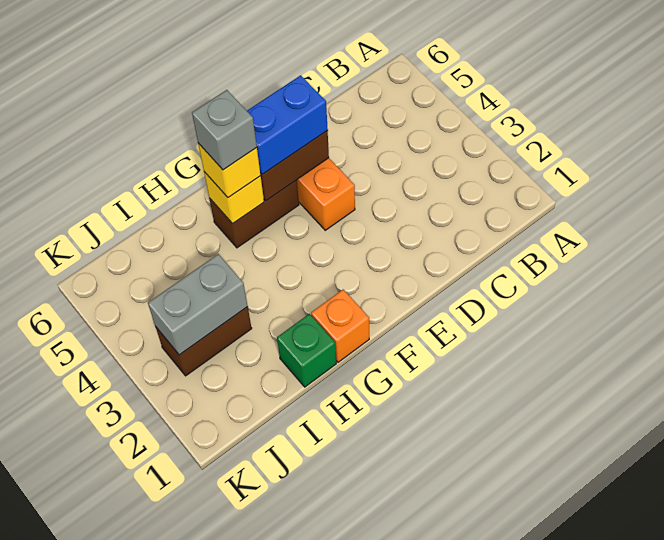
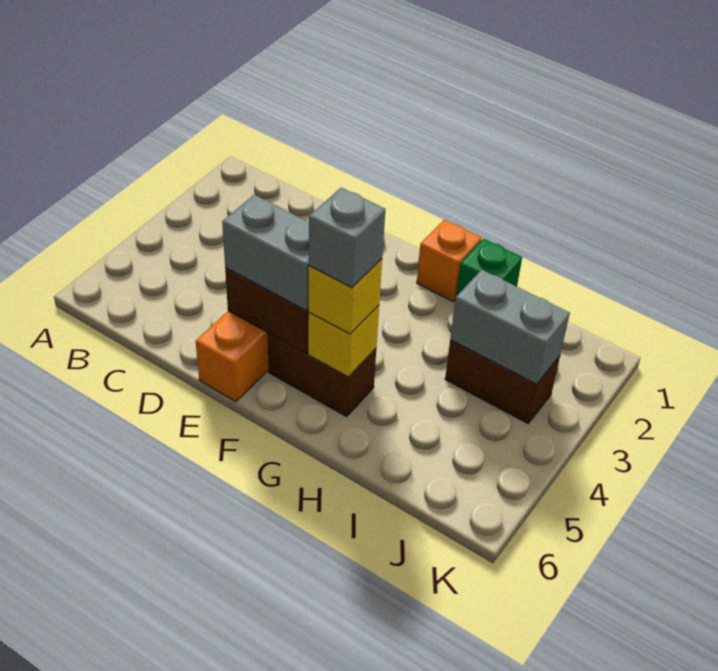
blue 1x2 brick [247,75,328,174] -> grey 1x2 brick [222,195,309,311]

